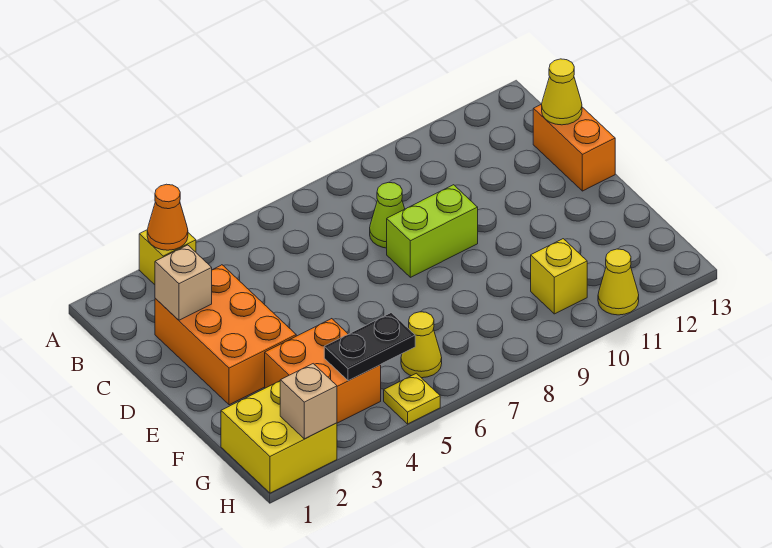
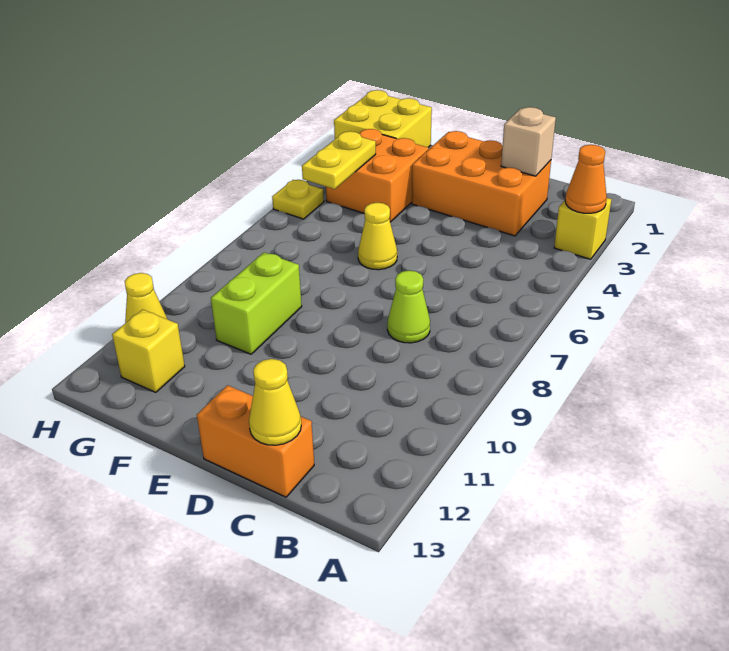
lime 1x2 brick [387,185,478,277] -> lime 1x2 brick moved to [211,252,302,354]
black 1x2 plate [324,313,415,381] -> yellow 1x2 plate [302,131,376,189]
yellow 1x1 cone [401,312,442,378] -> yellow 1x1 cone moved to [358,203,397,270]
yellow 1x1 brick [531,239,587,314] -> yellow 1x1 brick moved to [112,310,185,392]
tan 1x1 brick [280,364,337,439] -> none

